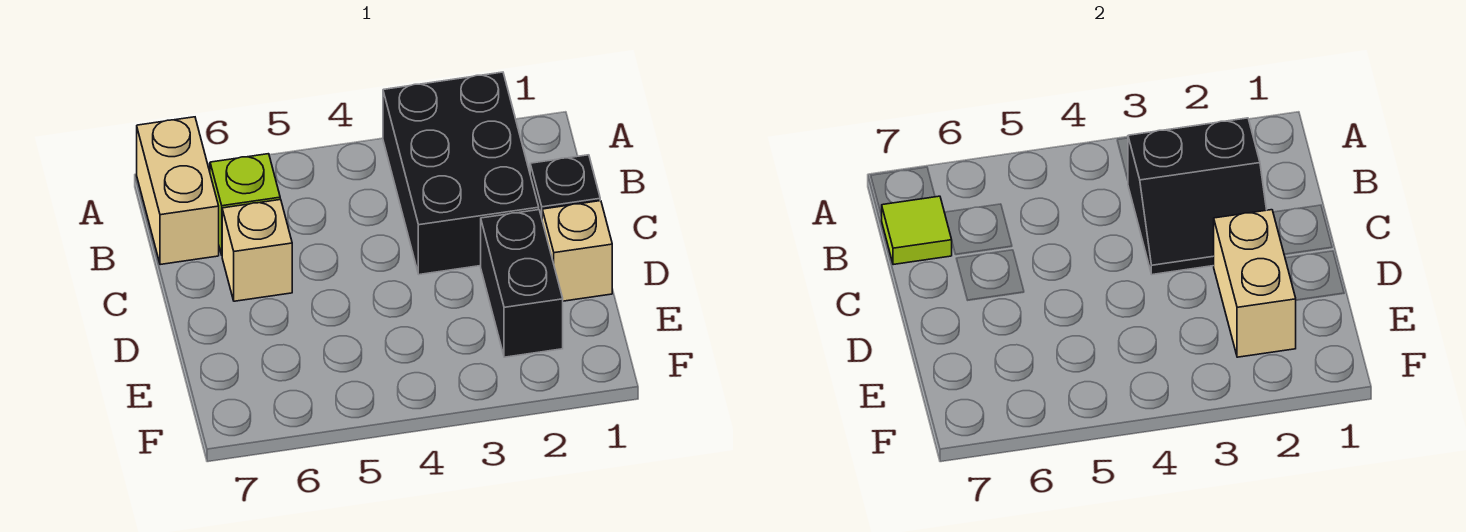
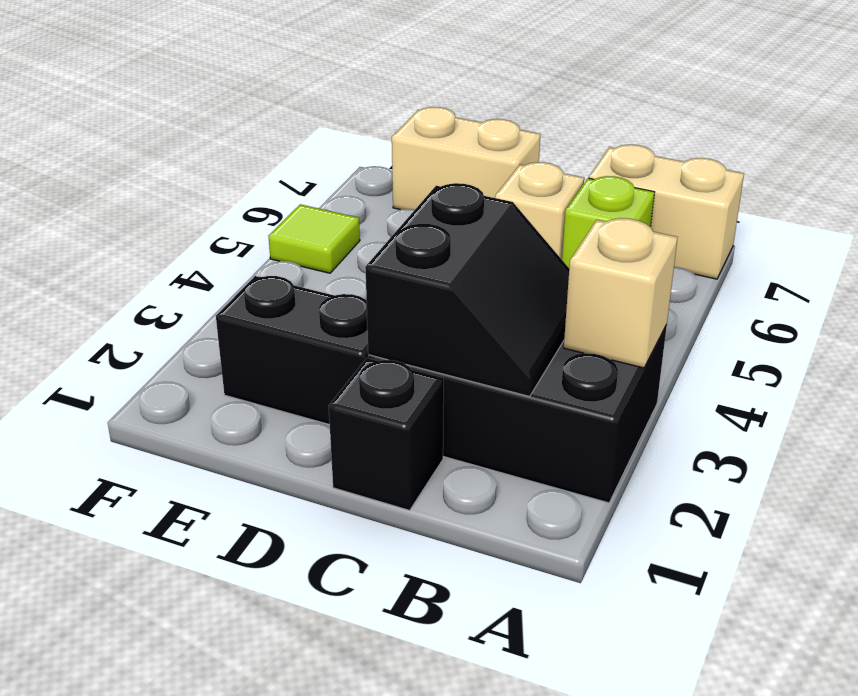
black 2x2 slope [1128,118,1266,275] -> black 2x2 slope turned to [365,183,569,397]
lime 1x1 tile [881,196,952,265] -> lime 1x1 tile moved to [269,204,360,273]
tan 1x1 brick [542,201,612,301] -> tan 1x1 brick moved to [564,218,678,368]
tan 1x2 brick [1214,210,1296,357] -> tan 1x2 brick moved to [392,107,540,210]

